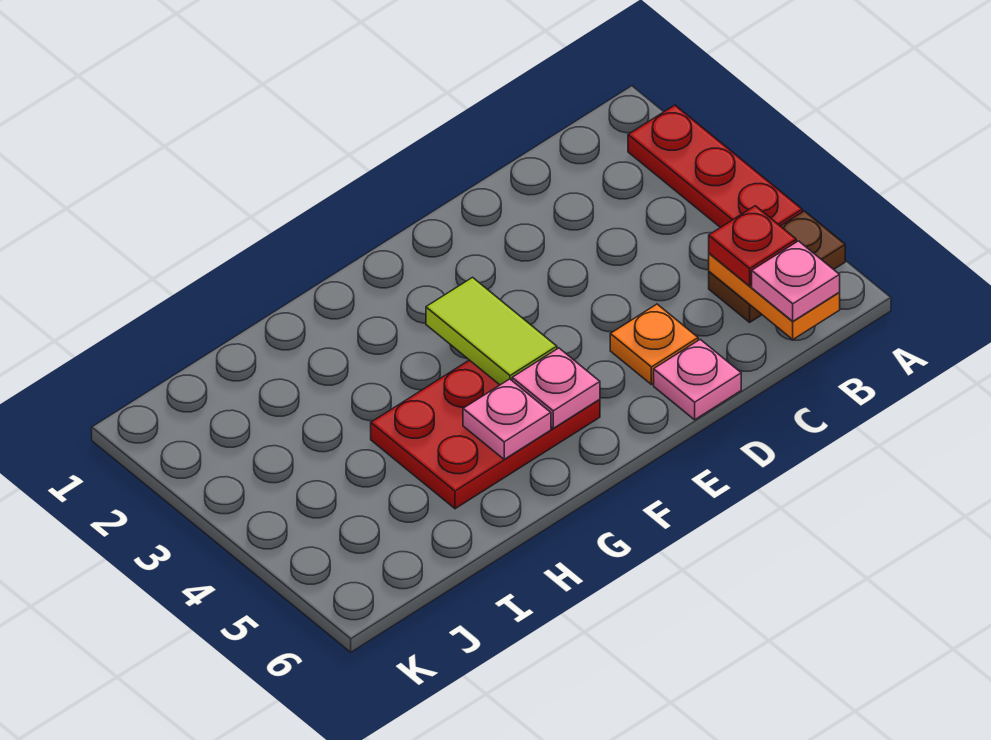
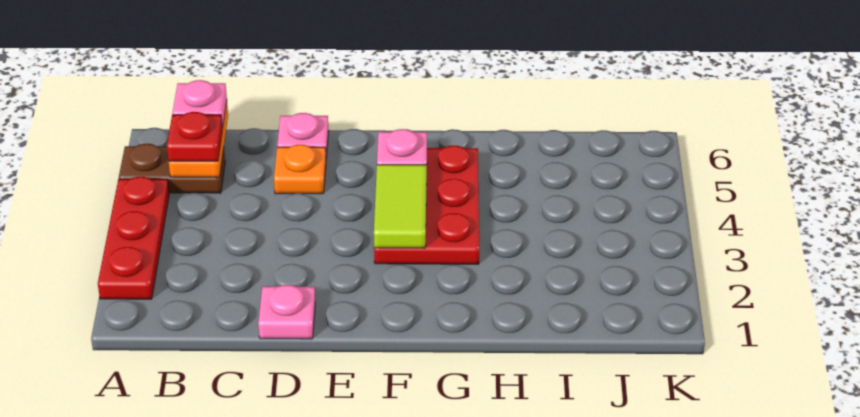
red 2x3 plate [371,360,600,509] -> red 2x3 plate turned to [374,146,479,264]
pink 1x1 plate [463,379,551,459] -> pink 1x1 plate moved to [258,285,315,339]

